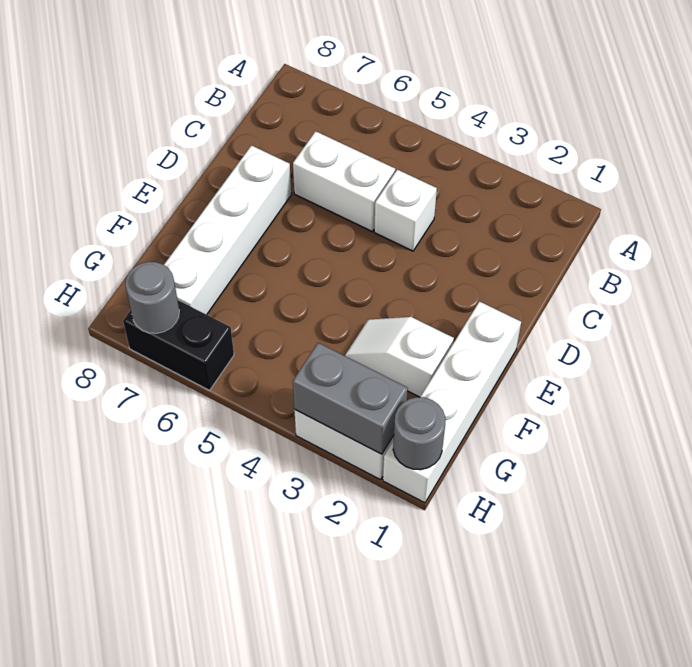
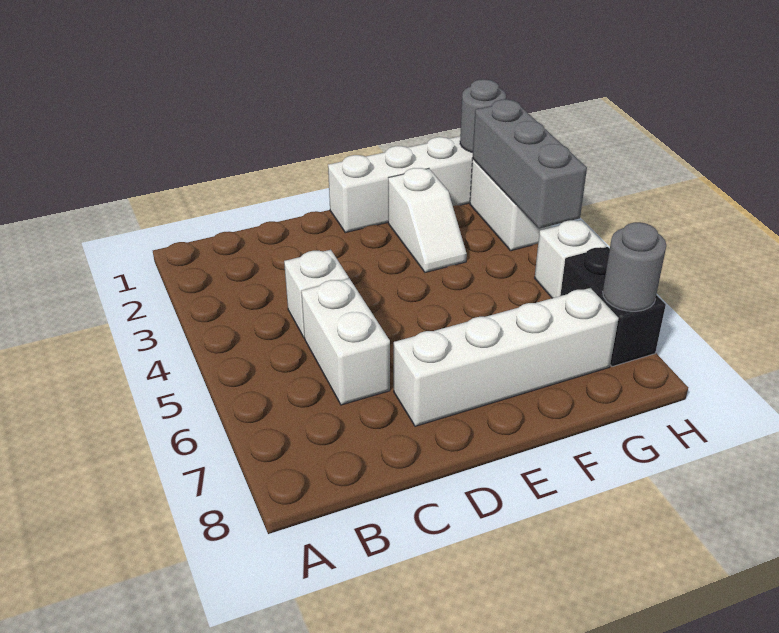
grey 1x2 brick [293,343,408,454] -> grey 1x3 brick [472,99,587,229]
none -> white 1x1 brick [535,220,607,298]

